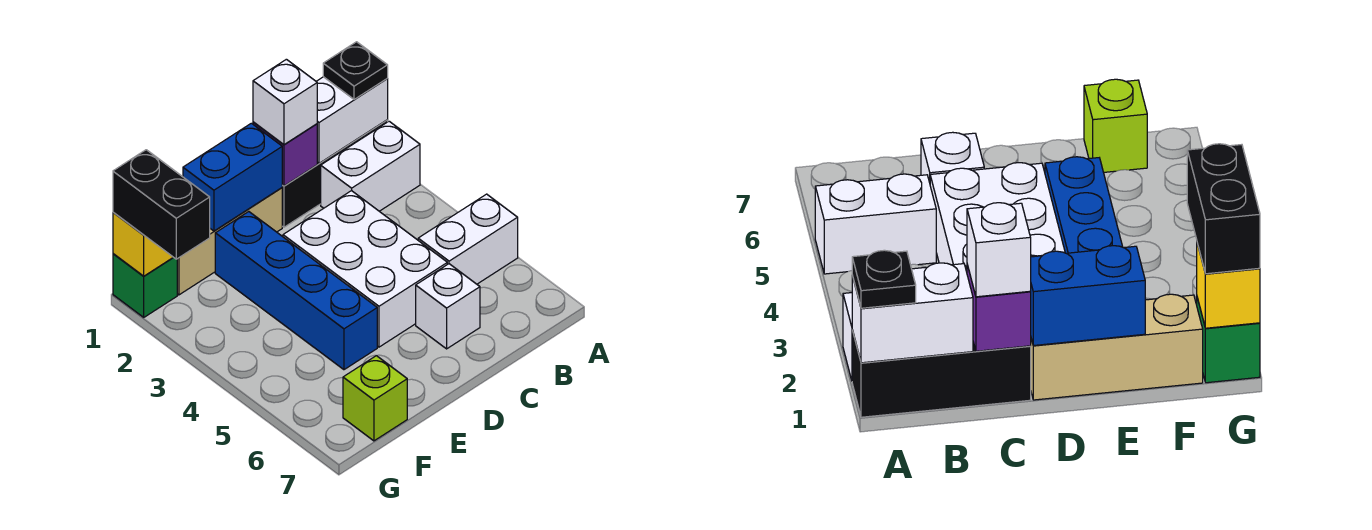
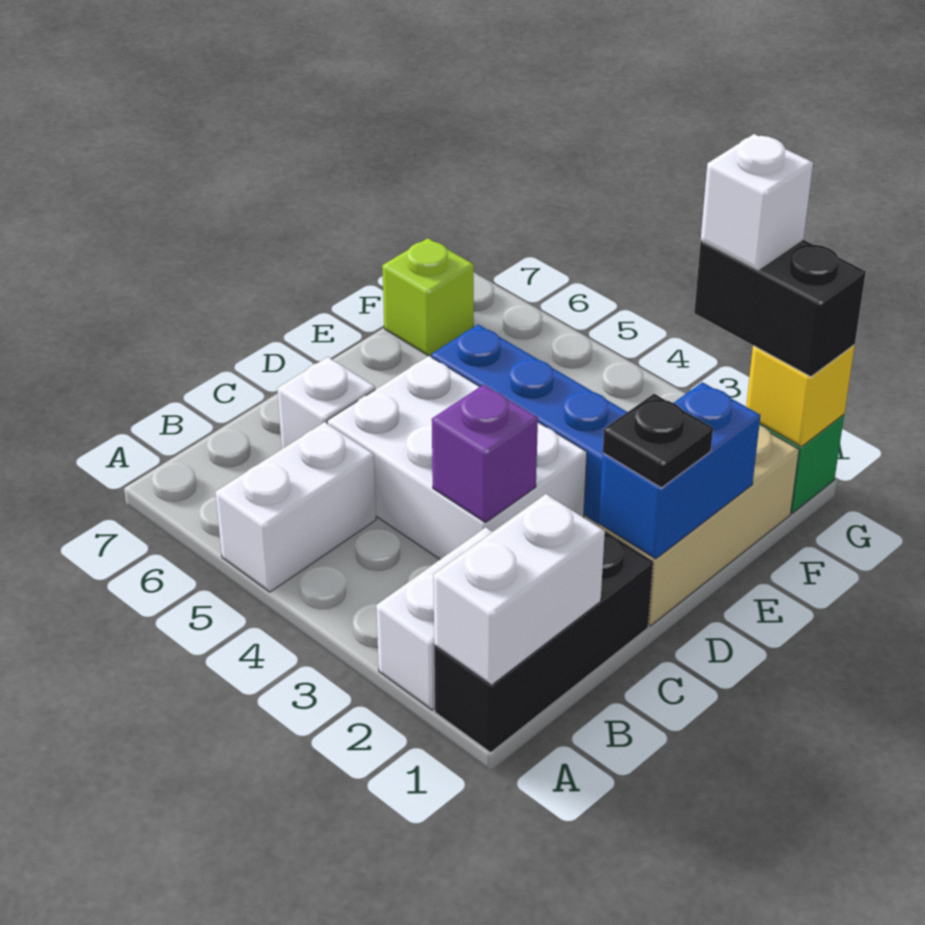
black 1x1 plate [323,42,388,99] -> black 1x1 plate moved to [603,394,713,488]
purple 1x1 brick [253,122,317,186] -> purple 1x1 brick moved to [432,385,538,523]
white 1x1 brick [253,59,317,145] -> white 1x1 brick moved to [701,134,813,270]

